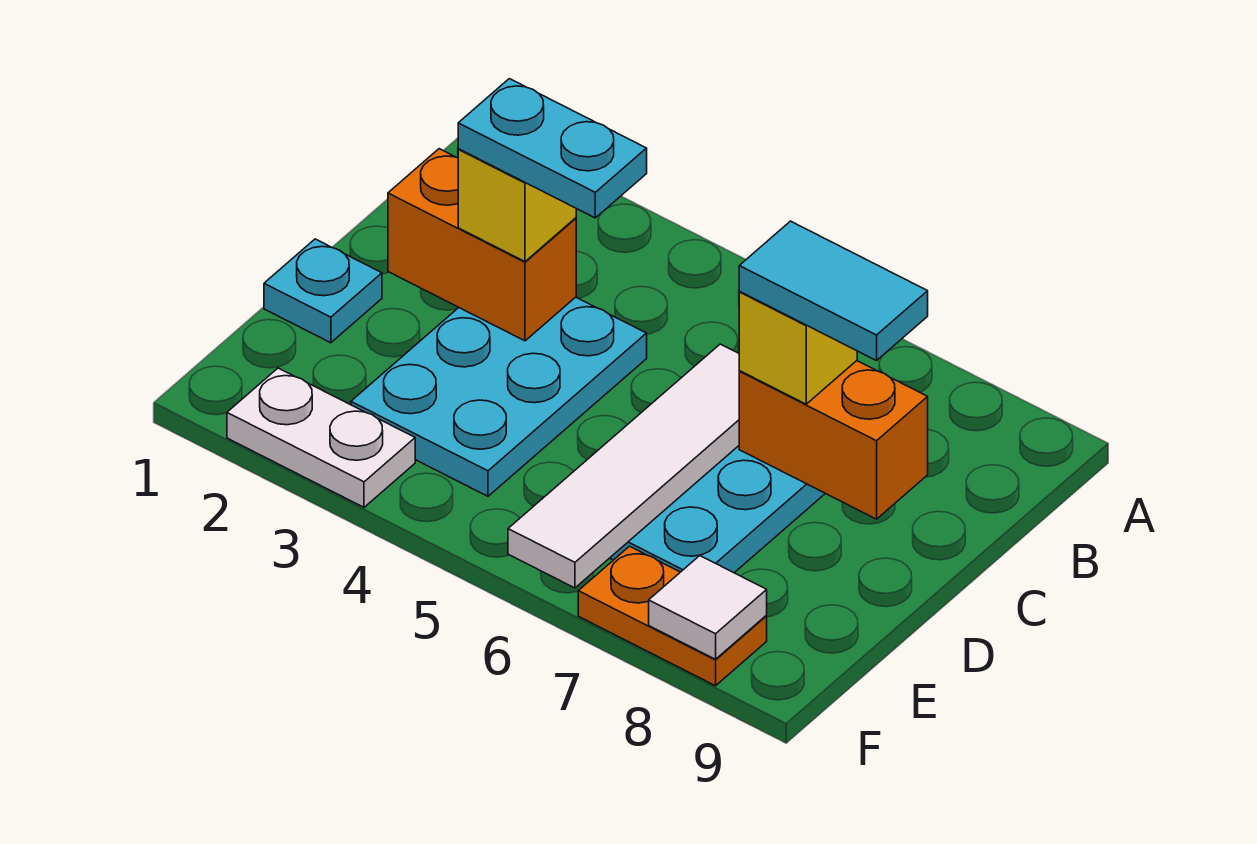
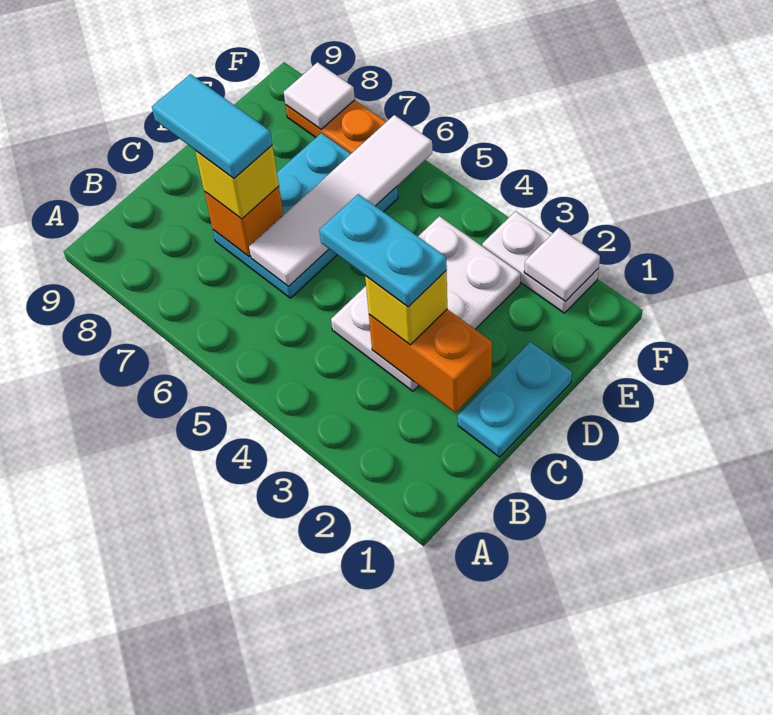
cyan 2x3 plate [351,297,647,496] -> white 2x3 plate [331,216,521,391]
orange 1x2 brick [739,361,928,519] -> orange 1x1 brick [205,186,284,257]
cyan 1x1 plate [264,239,382,343] -> cyan 1x2 plate [458,342,572,457]
none -> white 1x1 tile [524,228,600,302]

